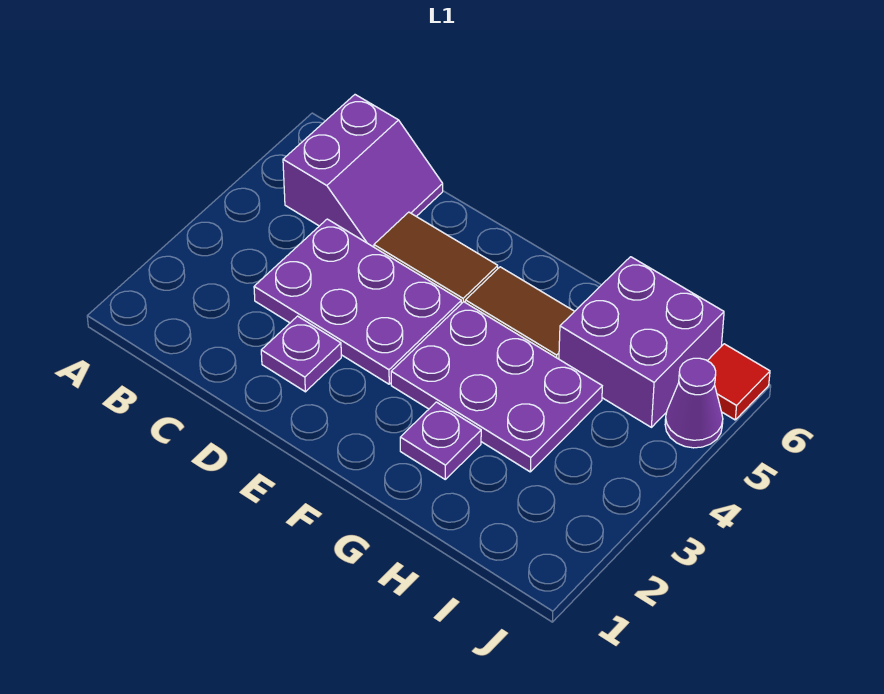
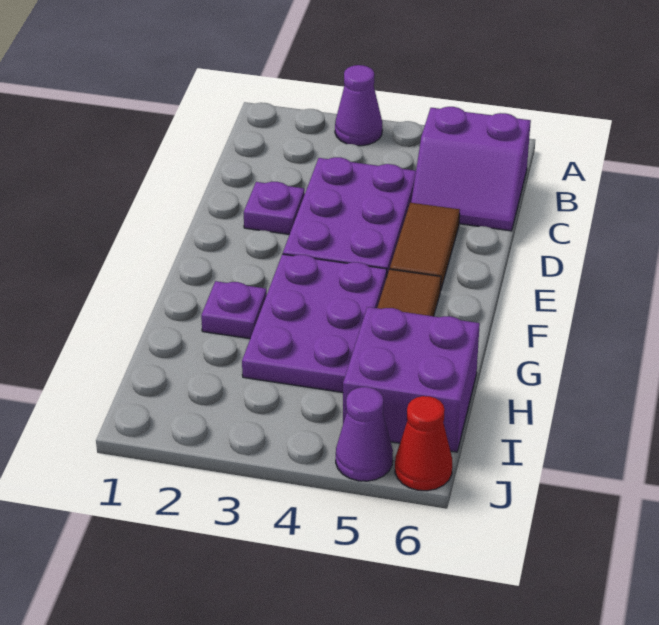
none -> purple 1x1 cone [335,65,382,146]
red 1x1 tile [708,344,770,420] -> red 1x1 cone [395,396,452,491]

